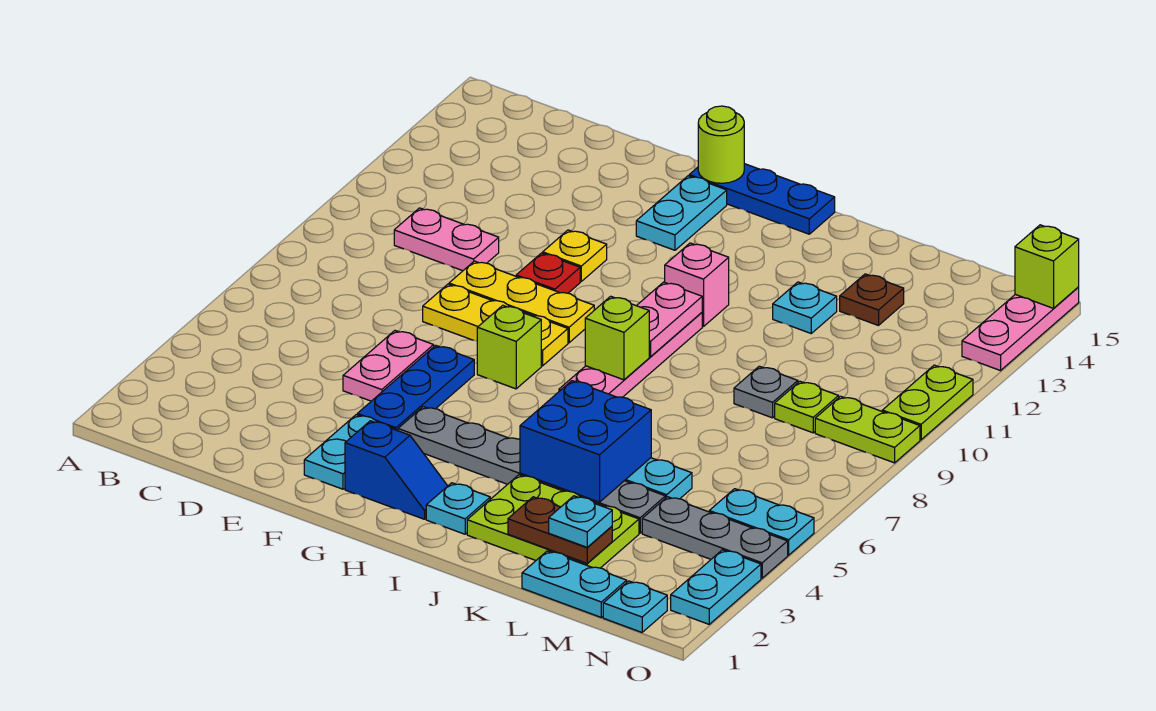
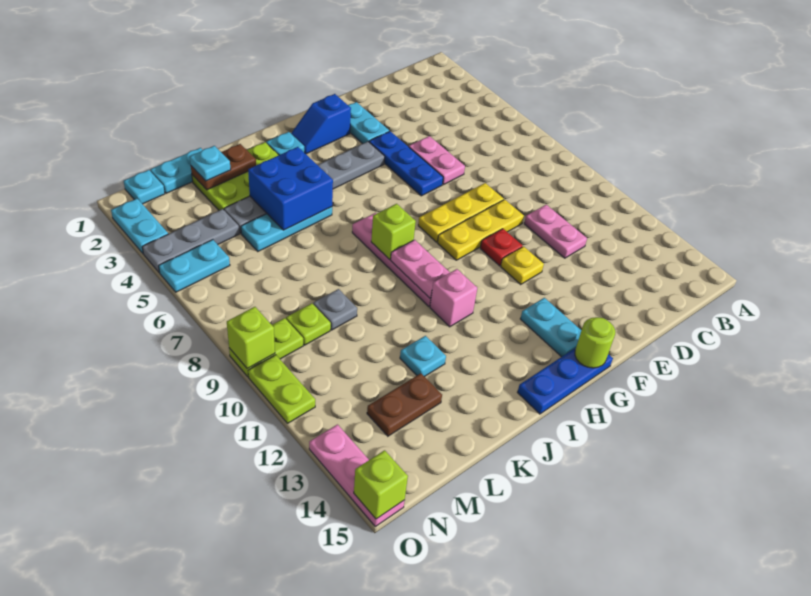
pink 1x2 plate [394,208,499,271] -> pink 1x2 plate turned to [524,205,587,258]
lime 1x1 brick [477,305,541,389] -> lime 1x1 brick moved to [227,307,275,369]
brown 1x1 plate [840,274,904,326] -> brown 1x2 plate [367,373,442,436]

